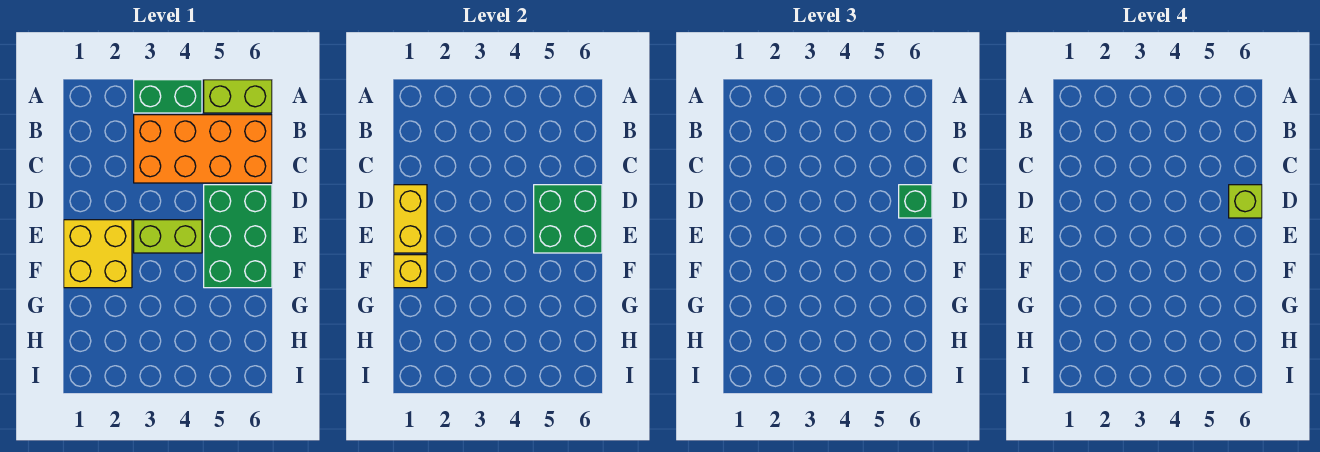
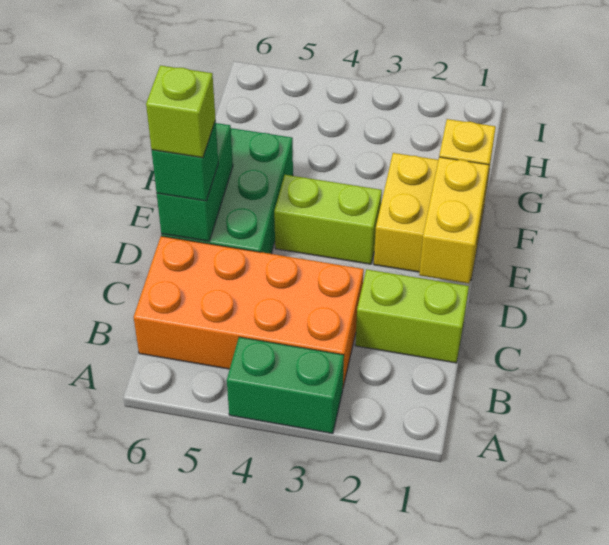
lime 1x2 brick [204,80,272,113] -> lime 1x2 brick moved to [355,269,469,363]
green 2x2 brick [534,185,602,253] -> green 1x2 brick [157,123,233,241]

